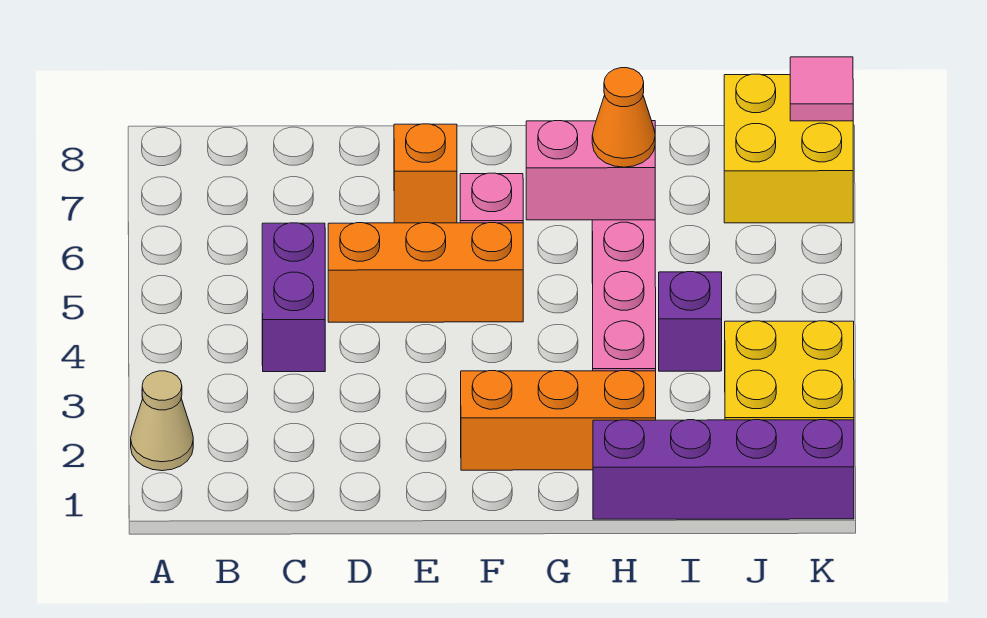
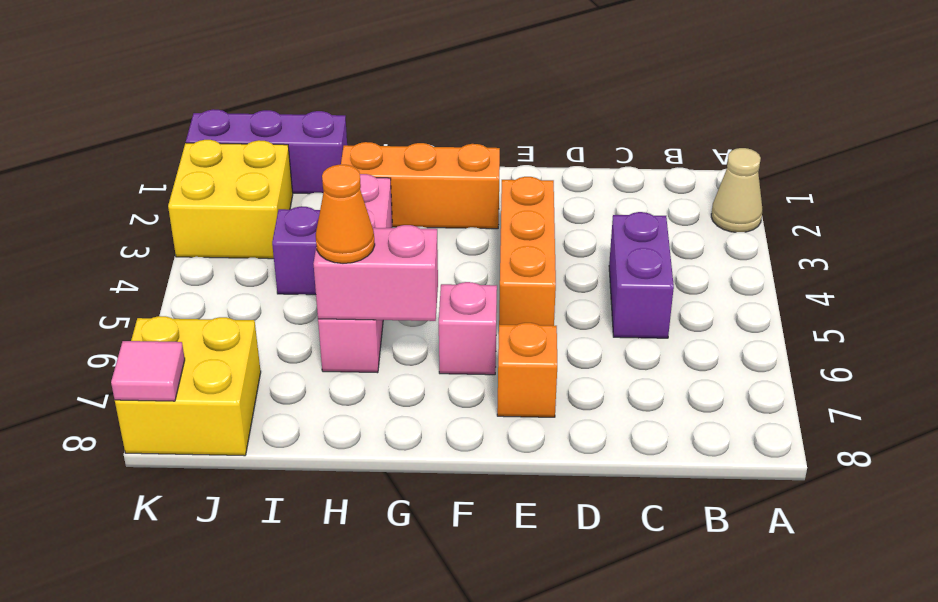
orange 1x3 brick [328,223,523,322] -> orange 1x3 brick turned to [499,177,556,326]
purple 1x4 brick [593,420,854,519] -> purple 1x3 brick [186,109,347,194]

